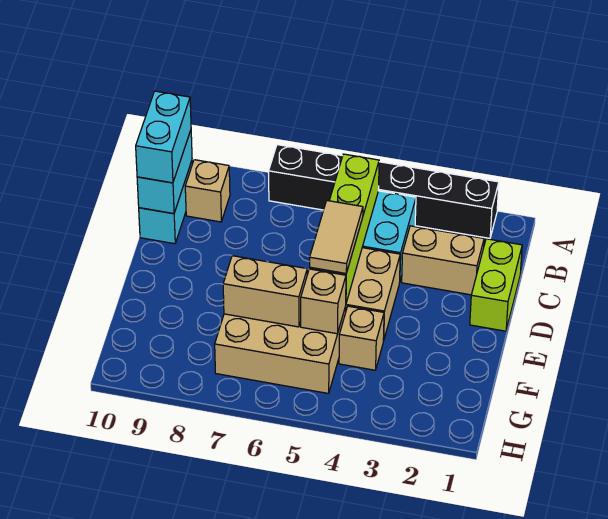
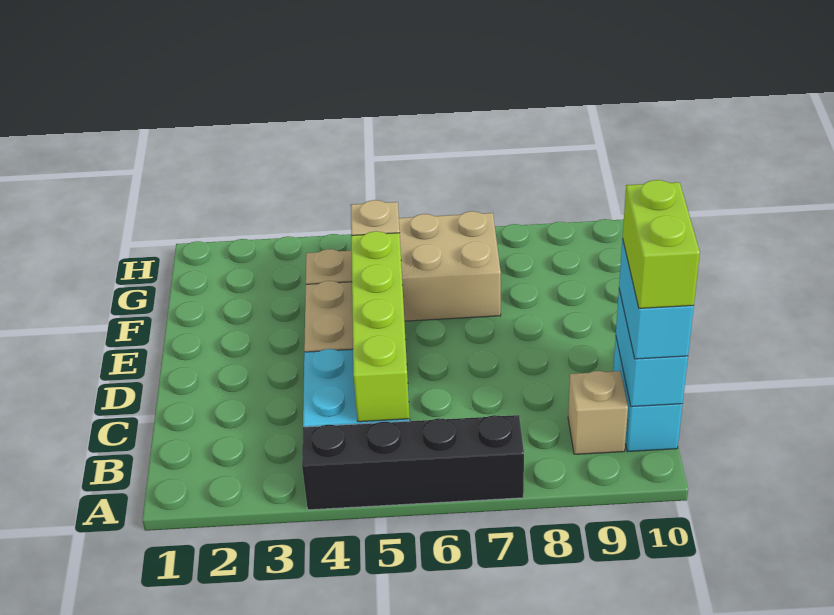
black 1x6 brick [269,145,499,238] -> black 1x4 brick [302,415,524,510]
lime 1x2 brick [470,239,522,331] -> lime 1x2 brick moved to [623,180,700,308]
tan 1x2 brick [402,226,484,295] -> none
tan 1x2 tile [310,201,363,273] -> none
tan 1x2 brick [223,256,307,327] -> none

